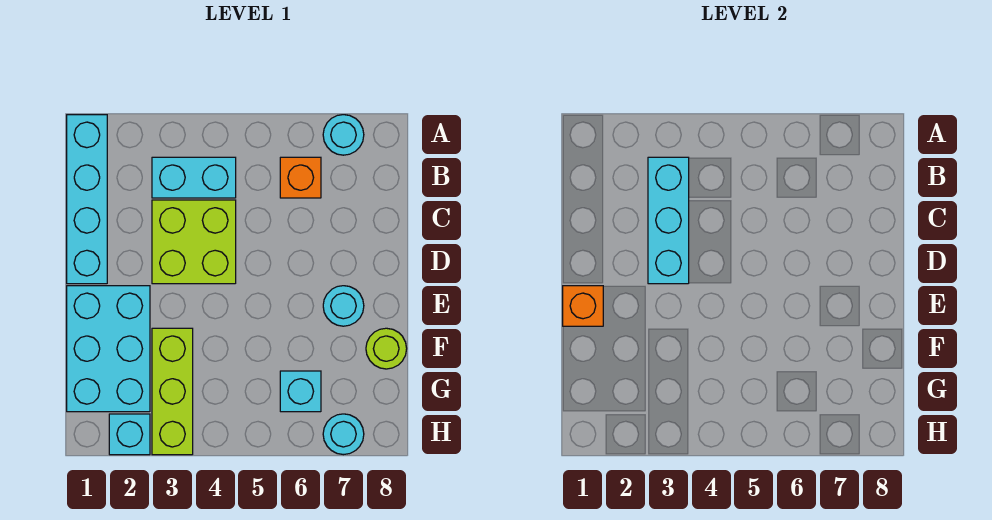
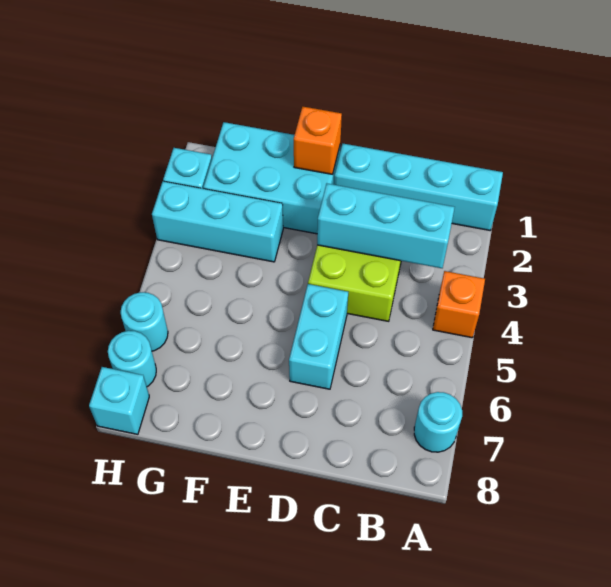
cyan 1x2 brick [152,157,236,198] -> cyan 1x2 brick moved to [289,284,348,389]
orange 1x1 brick [280,157,321,198] -> orange 1x1 brick moved to [433,271,485,338]
cyan 1x1 round brick [323,286,364,326] -> cyan 1x1 round brick moved to [121,292,168,351]
lime 1x3 brick [152,328,193,455] -> cyan 1x3 brick [152,181,283,262]
lime 1x1 round brick [366,328,407,369] -> none
cyan 1x1 brick [280,371,321,412] -> cyan 1x1 brick moved to [89,367,149,434]

